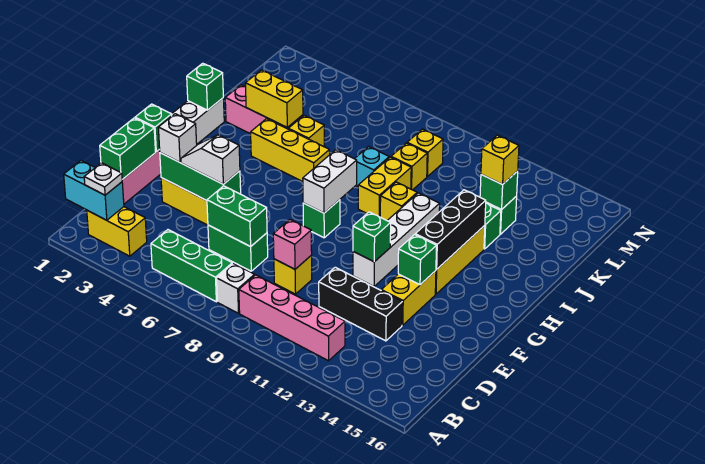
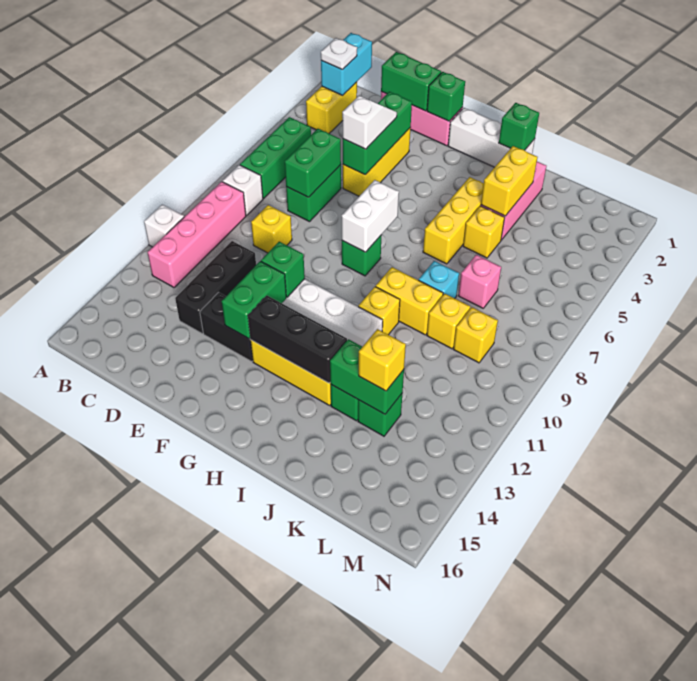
pink 1x1 brick [273,220,312,269] -> pink 1x1 brick moved to [459,255,501,308]
white 1x1 brick [158,114,197,162] -> white 1x1 brick moved to [144,205,184,247]
yellow 1x2 brick [381,271,436,325] -> black 1x2 brick [200,292,253,362]
green 1x1 brick [398,235,436,285] -> green 1x2 brick [222,261,286,339]
white 1x2 brick [303,150,357,213] -> white 1x2 brick turned to [342,180,399,252]
green 1x1 brick [480,171,518,210] -> green 1x2 brick [330,339,404,414]

